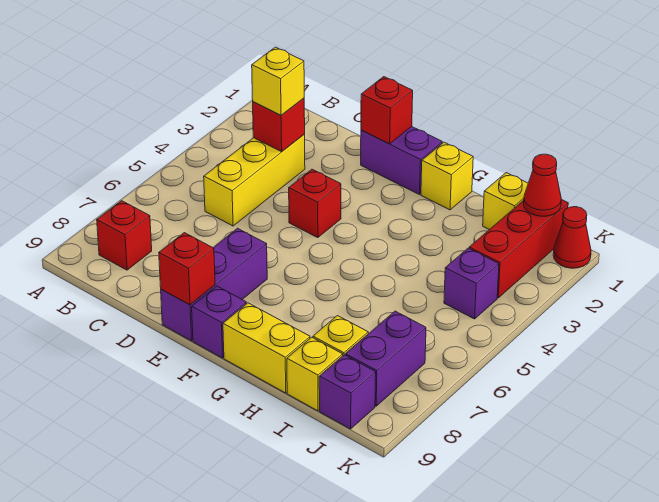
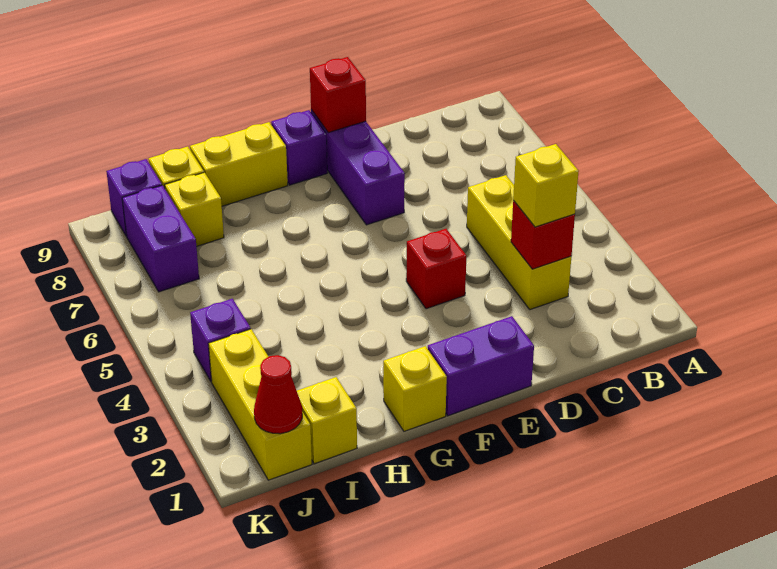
red 1x1 brick [97,201,152,270] -> none
red 1x1 brick [361,77,413,144] -> none
red 1x3 brick [469,199,568,298] -> yellow 1x3 brick [209,329,312,480]
red 1x1 cone [553,207,591,268] -> none

